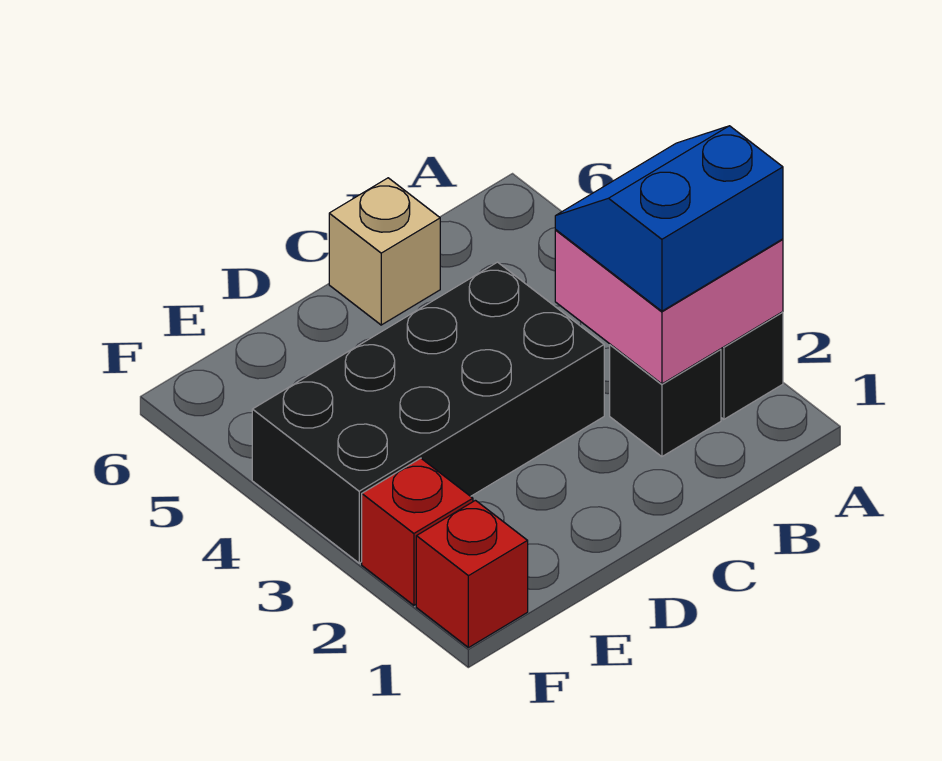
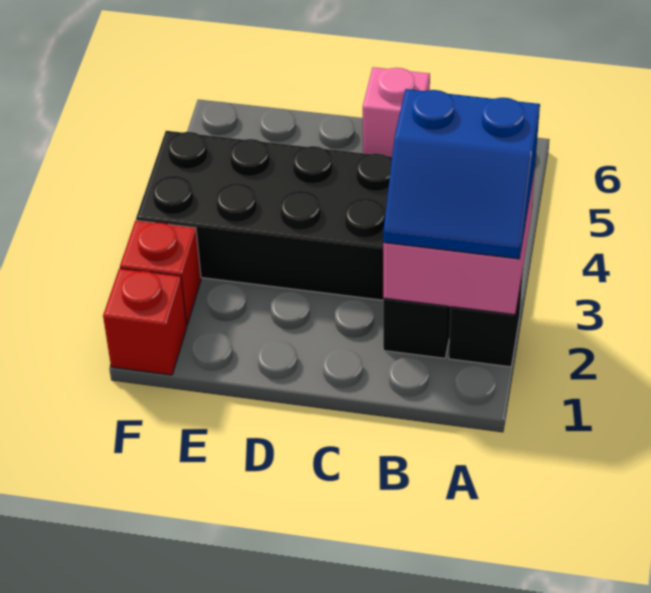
blue 2x2 slope [555,126,783,311] -> blue 2x2 slope turned to [383,89,540,259]
tan 1x1 brick [329,178,440,325] -> pink 1x1 brick [363,67,430,157]

